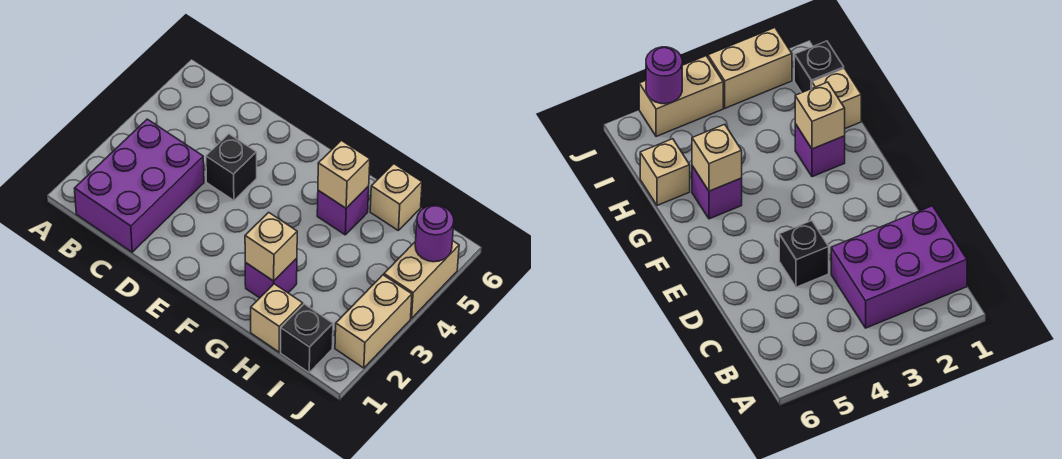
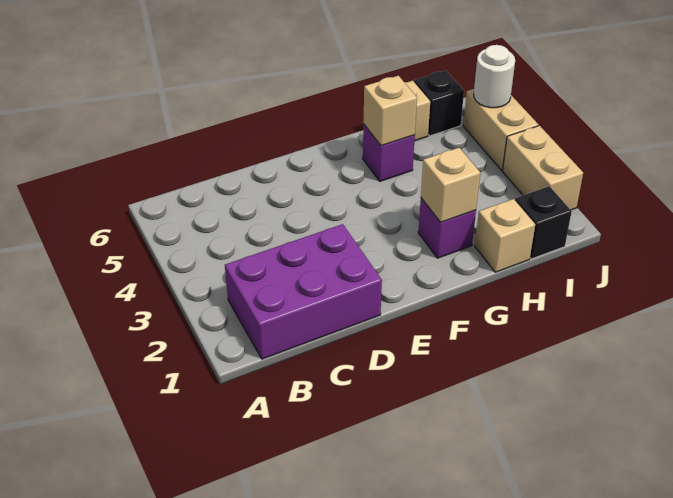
purple 2x3 brick [74,119,204,252] -> purple 2x3 brick turned to [225,224,382,359]
black 1x1 brick [206,134,257,200] -> black 1x1 brick moved to [414,70,464,136]
purple 1x1 round brick [415,205,454,262] -> white 1x1 round brick [474,45,515,108]

